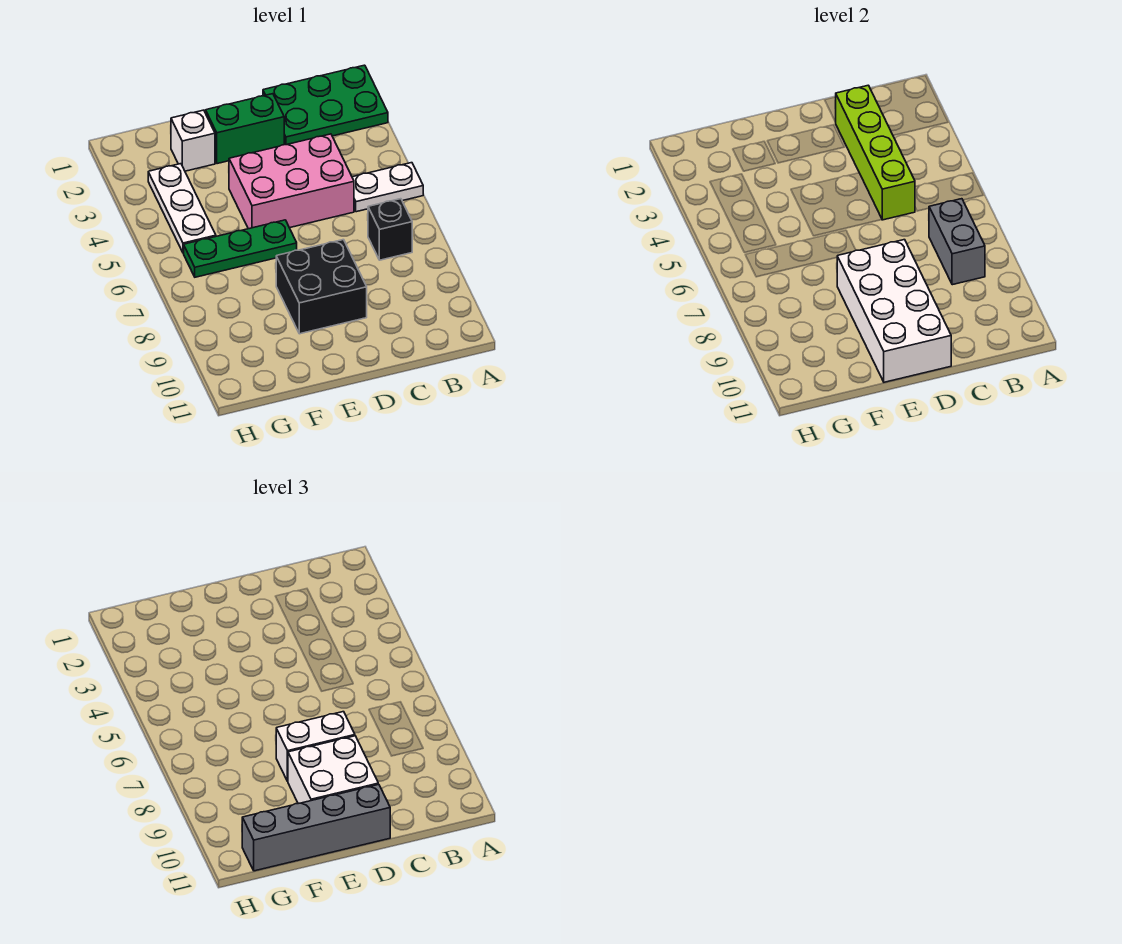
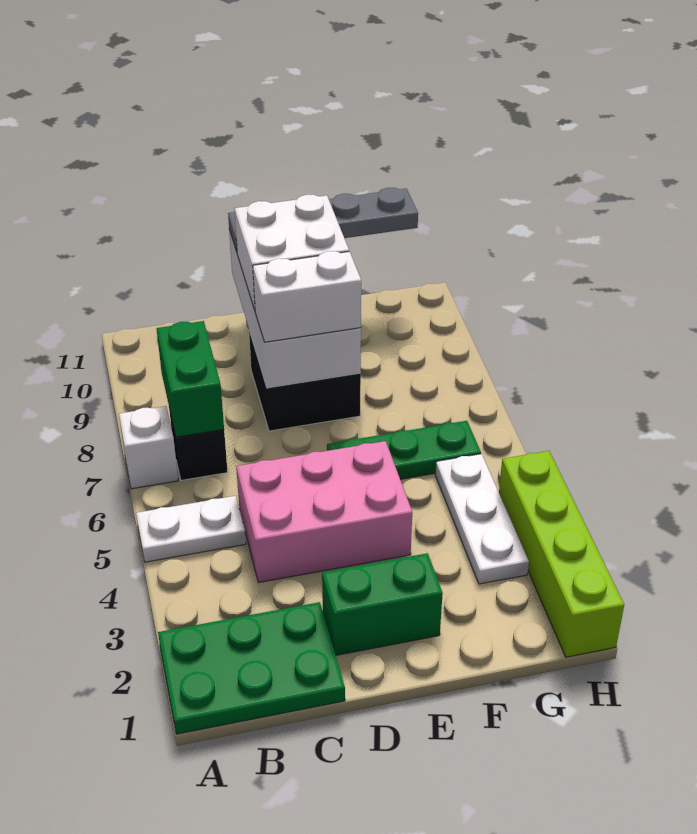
grey 1x2 brick [929,199,985,285] -> green 1x2 brick [157,321,224,437]
lime 1x4 brick [835,85,915,220] -> lime 1x4 brick moved to [499,451,624,657]
grey 1x4 brick [242,784,390,871] -> grey 1x4 plate [228,188,418,252]
white 1x1 brick [171,110,215,171] -> white 1x1 brick moved to [119,406,178,489]

